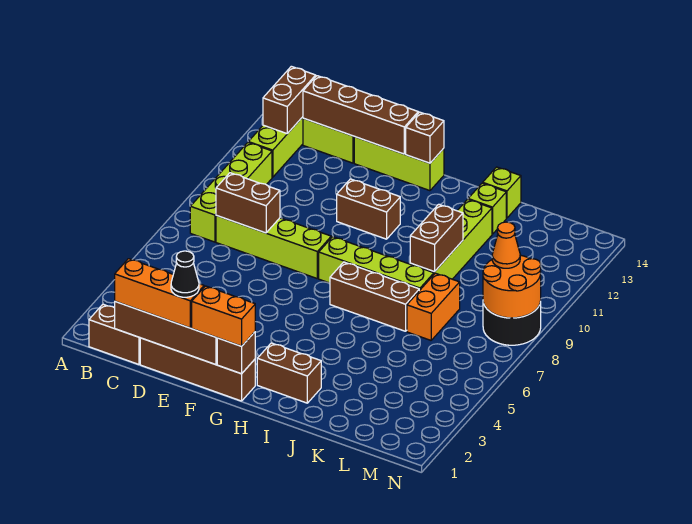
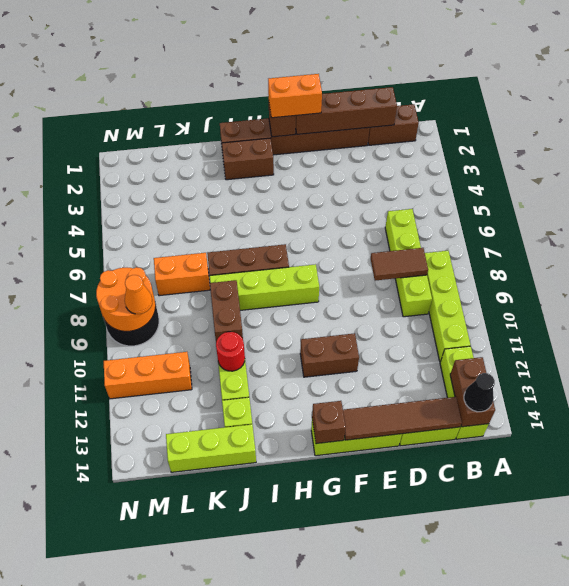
orange 1x3 brick [115,259,204,328] -> orange 1x3 brick moved to [104,352,192,399]
lime 1x4 brick [216,215,331,278] -> lime 1x4 brick turned to [385,209,432,317]
brown 1x2 brick [216,173,280,233] -> brown 1x2 tile [371,248,428,281]
brown 1x4 brick [303,76,418,154] -> brown 1x4 tile [343,397,462,440]
brown 1x4 brick [140,338,255,401] -> brown 1x6 brick [220,118,370,155]
black 1x1 cone [171,251,199,297] -> black 1x1 cone moved to [464,373,495,412]
none -> red 1x1 round brick [216,332,245,371]
lime 1x1 brick [483,167,521,218] -> lime 1x3 brick [166,424,256,472]
orange 1x2 brick [407,273,460,340] -> orange 1x2 brick turned to [154,253,210,296]

